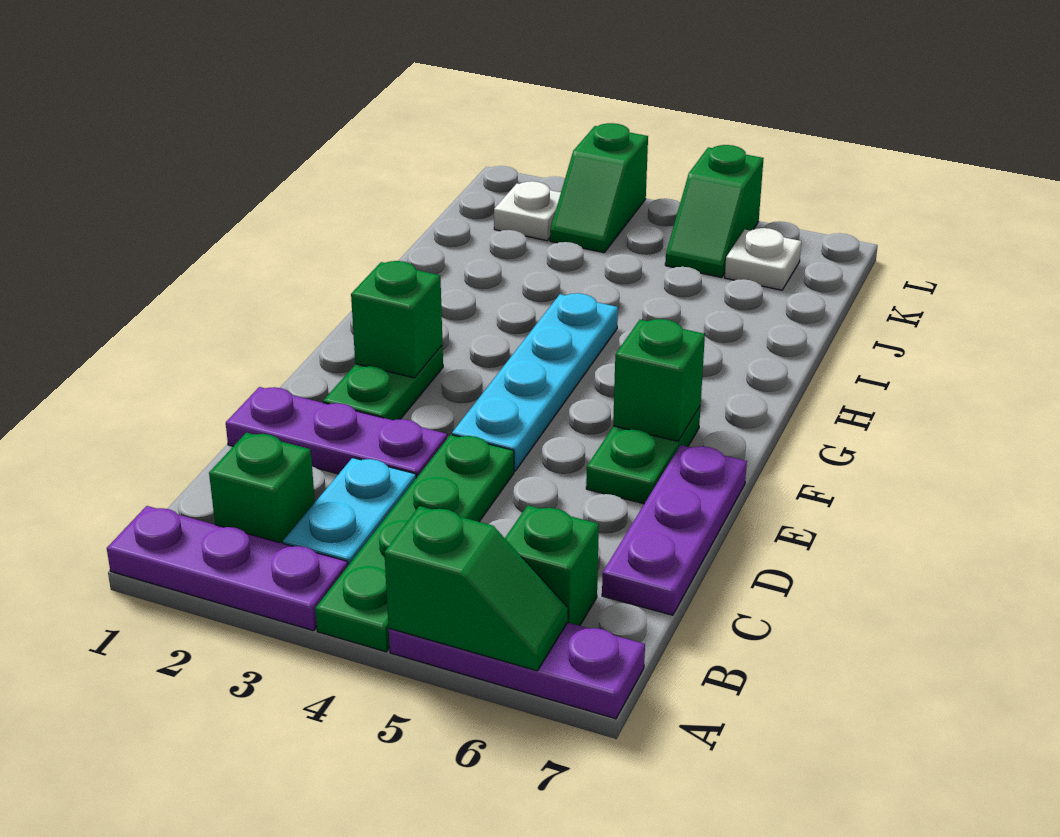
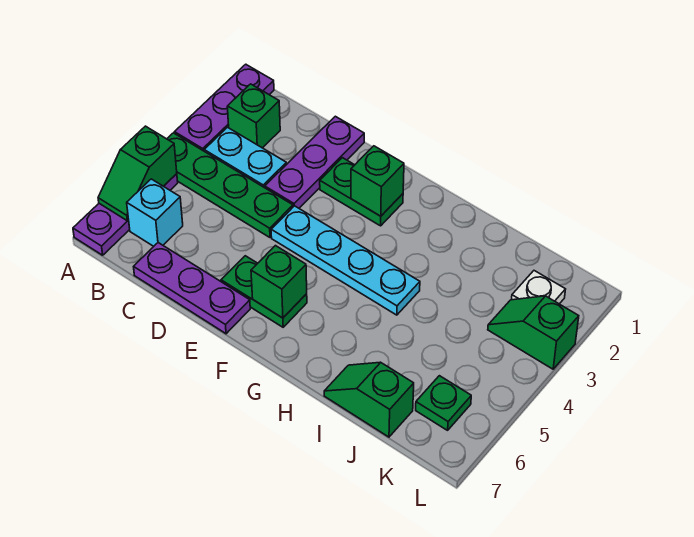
green 1x1 brick [505,505,599,626] -> cyan 1x1 brick [127,179,183,246]
green 1x2 slope [665,145,764,278] -> green 1x2 slope moved to [324,362,414,437]
white 1x1 plate [725,228,801,290] -> green 1x1 plate [416,376,471,430]

